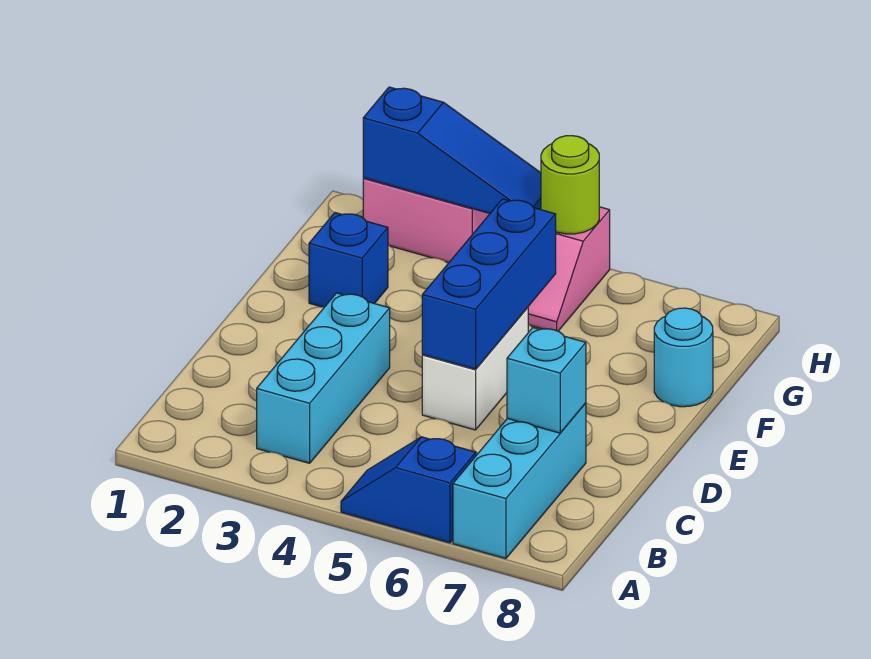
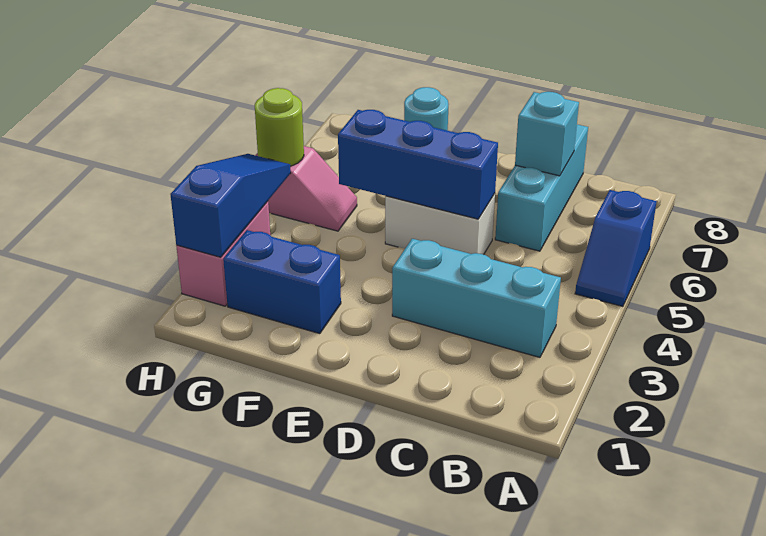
cyan 1x3 brick [453,403,586,559] -> cyan 1x3 brick turned to [495,125,588,251]
blue 1x1 brick [309,213,388,307] -> blue 1x2 brick [223,230,341,334]

